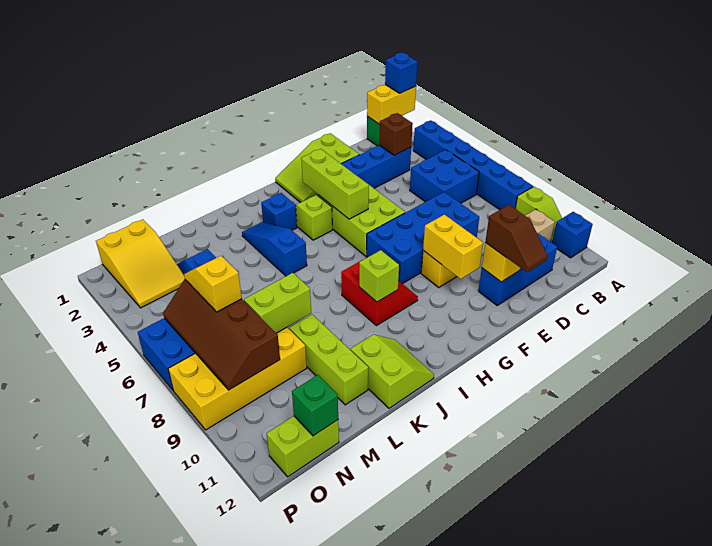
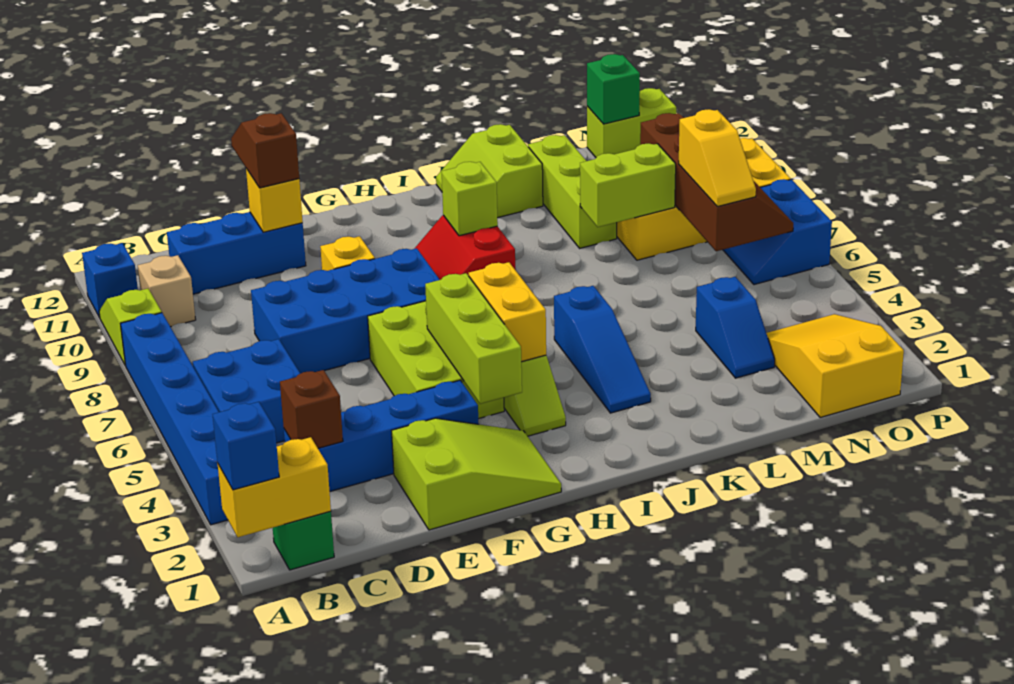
yellow 1x2 brick [423,215,483,279] -> yellow 1x2 brick moved to [469,262,546,362]
blue 1x1 brick [261,193,297,230] -> none

